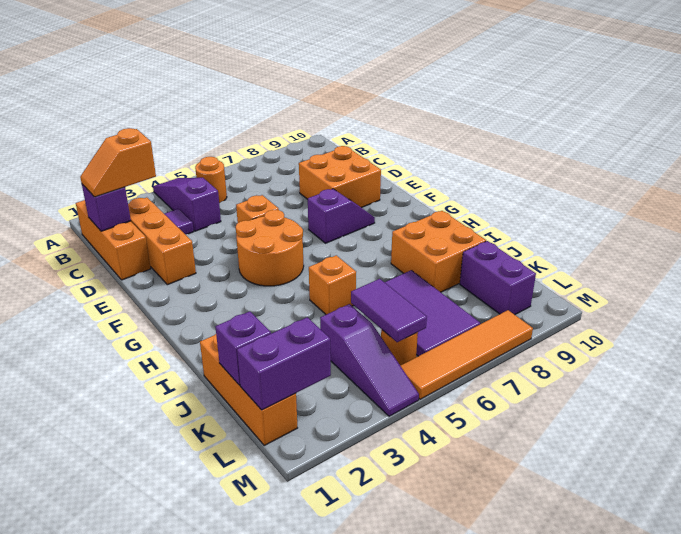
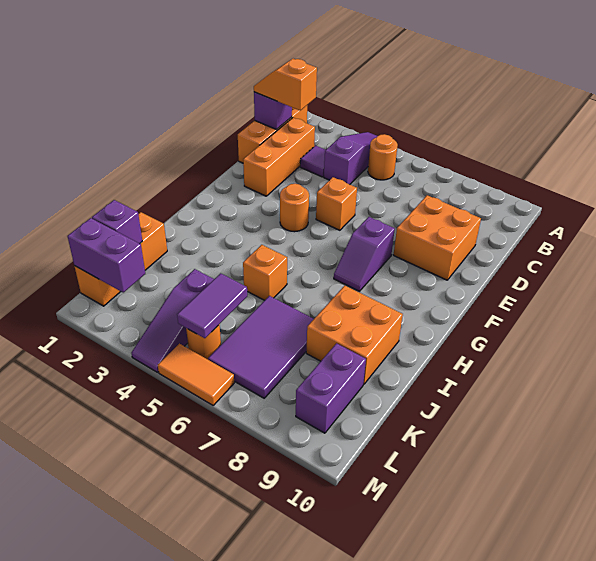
orange 2x2 round brick [236,210,304,286] -> orange 1x1 round brick [280,184,309,232]
purple 1x2 slope [308,189,375,243] -> purple 1x2 slope turned to [334,217,395,291]
orange 1x4 tile [400,310,533,399] -> orange 1x2 tile [158,344,234,405]

